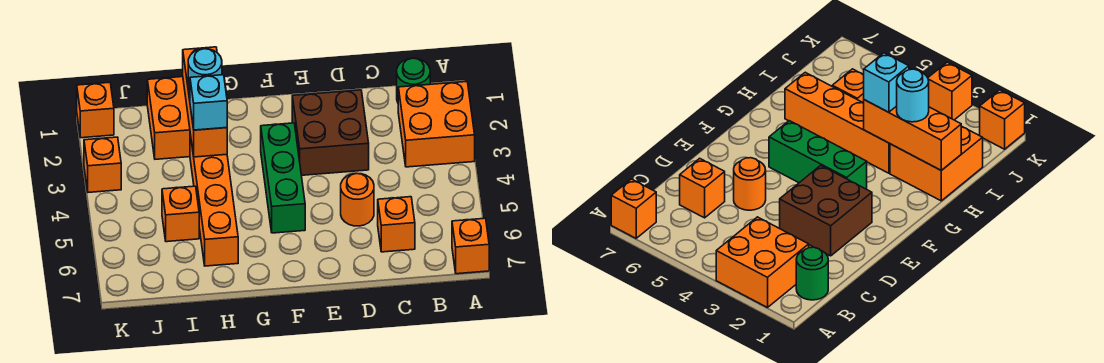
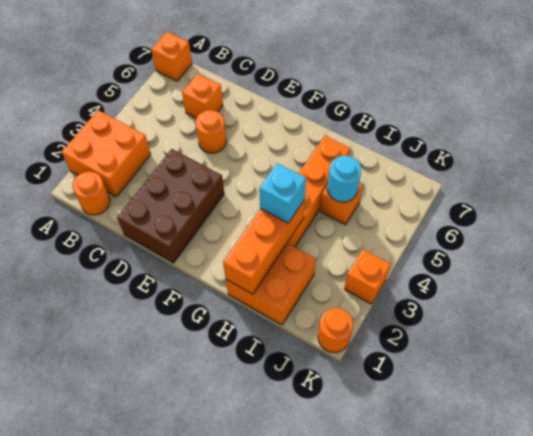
green 1x1 round brick [397,58,430,102] -> orange 1x1 round brick [73,171,110,215]
brown 2x2 brick [292,90,369,175] -> brown 2x3 brick [117,149,224,263]
green 1x3 brick [261,123,305,233] -> none
cyan 1x1 round brick [188,49,222,94] -> cyan 1x1 round brick moved to [327,156,361,202]
orange 1x1 brick [77,82,114,138] -> orange 1x1 round brick [318,308,353,353]

